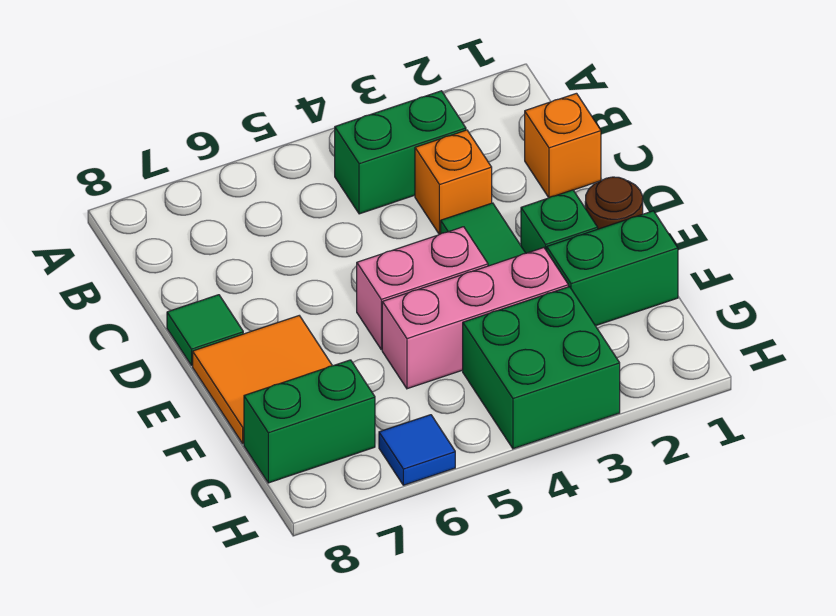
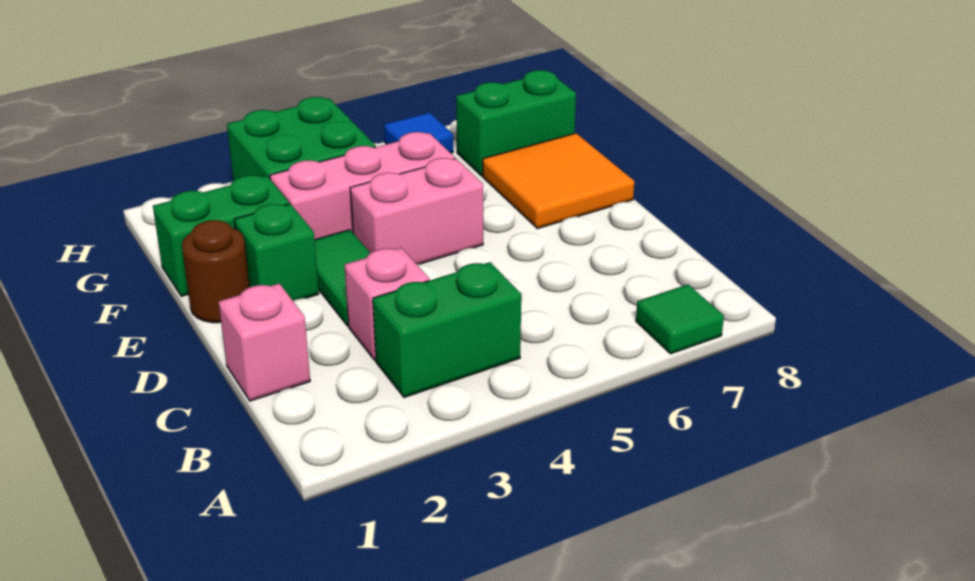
orange 1x1 brick [525,93,601,198] -> pink 1x1 brick [219,283,310,401]
orange 1x1 brick [415,130,492,234] -> pink 1x1 brick [344,248,429,360]
green 1x1 tile [167,295,243,365] -> green 1x1 tile moved to [636,284,724,354]

